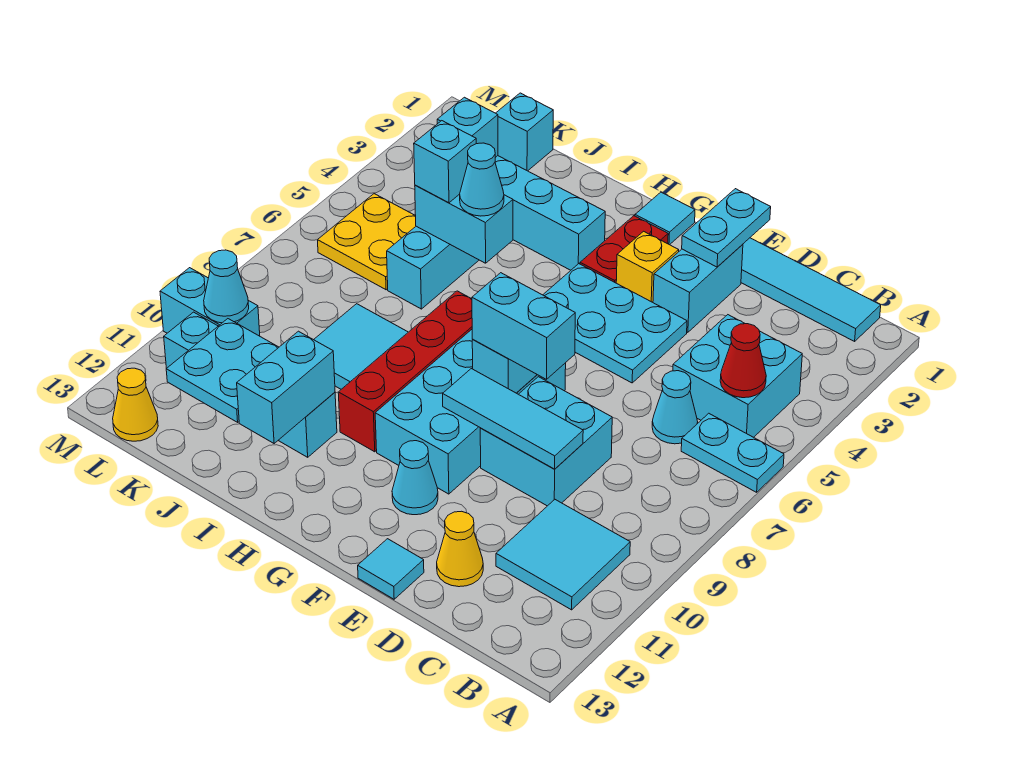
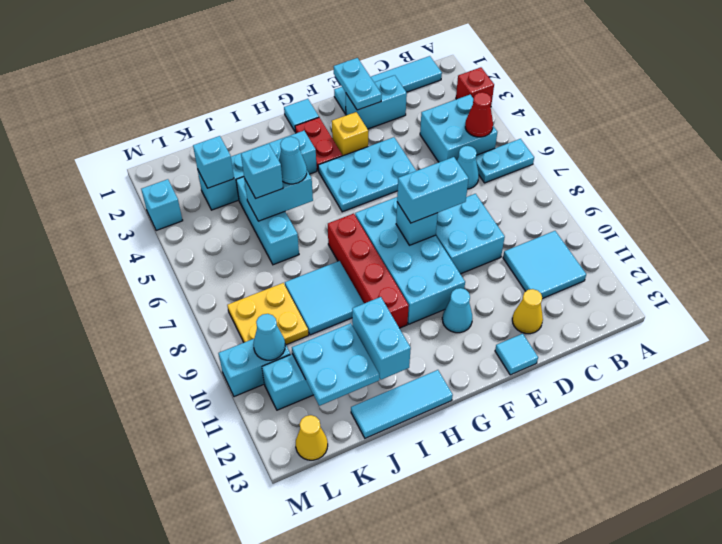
none -> red 1x1 brick [456,67,494,107]
cyan 1x3 tile [443,369,583,469] -> cyan 1x3 tile moved to [351,370,453,438]
cyan 1x2 brick [653,244,743,332] -> cyan 1x2 brick turned to [346,75,407,129]
cyan 1x1 brick [496,93,553,171] -> cyan 1x1 brick moved to [141,179,183,231]
yellow 2x2 plate [318,194,416,290] -> yellow 2x2 plate moved to [227,283,309,345]

